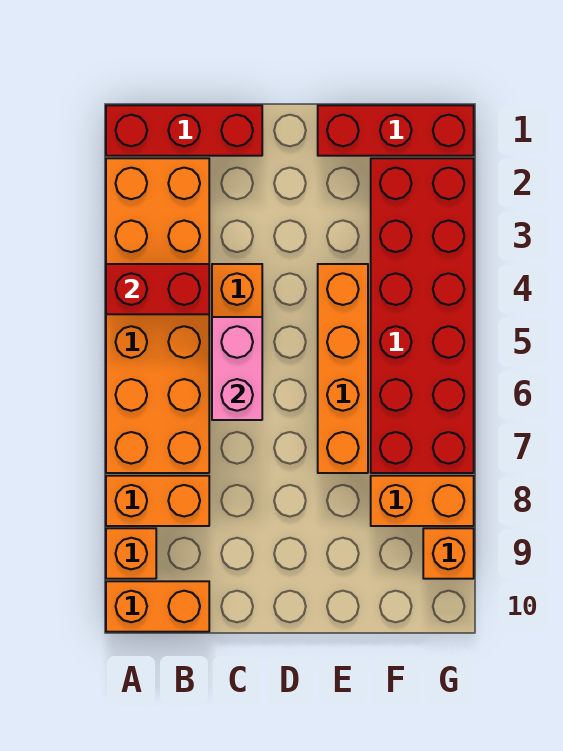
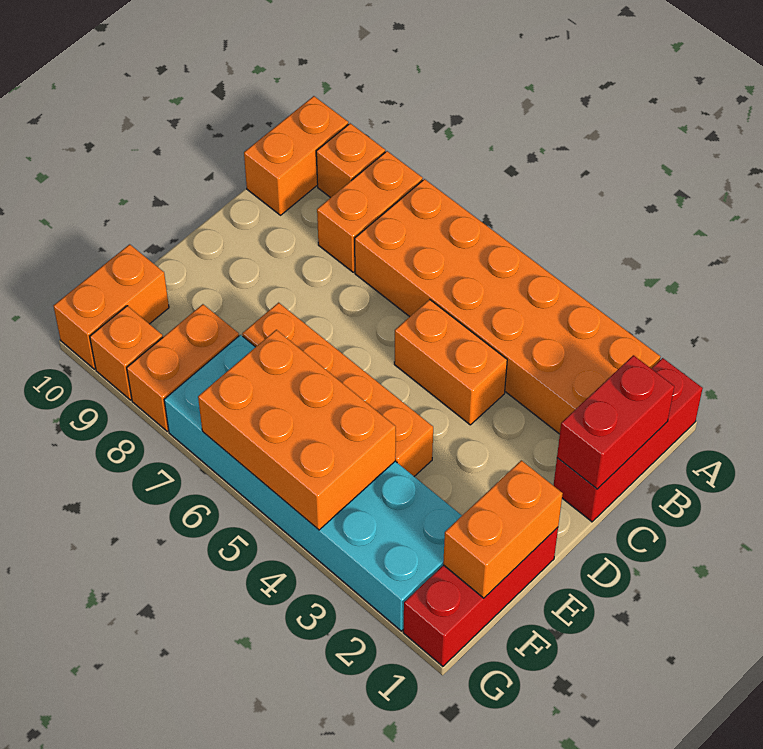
red 1x2 brick [106,264,209,314] -> red 1x2 brick moved to [557,355,674,489]
pink 1x2 brick [212,317,262,420] -> none
none -> orange 1x2 brick [443,460,563,598]
red 2x6 brick [371,158,474,473] -> cyan 2x6 brick [164,335,462,631]
none -> orange 2x3 brick [198,330,396,530]
none -> orange 1x2 brick [53,244,169,369]

